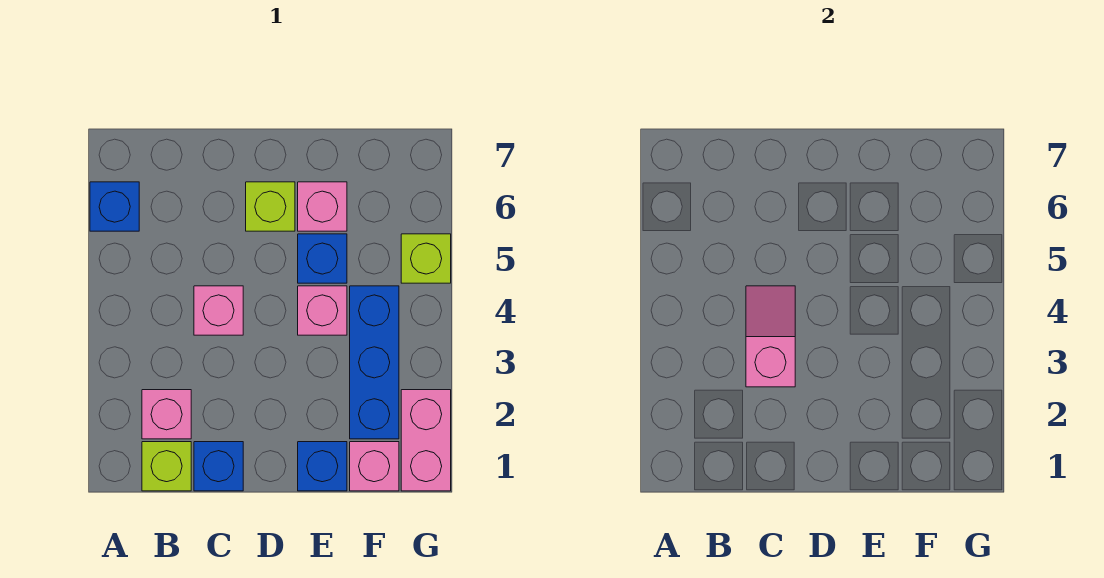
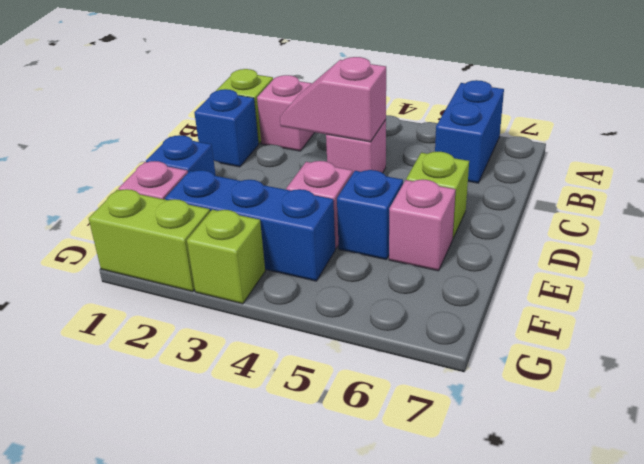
blue 1x1 brick [90,182,139,231] -> blue 1x2 brick [435,80,504,183]
pink 1x2 slope [746,286,795,387] -> pink 1x2 slope turned to [280,57,386,142]
pink 1x2 brick [401,390,451,491] -> lime 1x2 brick [88,189,210,292]
lime 1x1 brick [401,234,451,283] -> lime 1x1 brick moved to [187,210,265,304]

